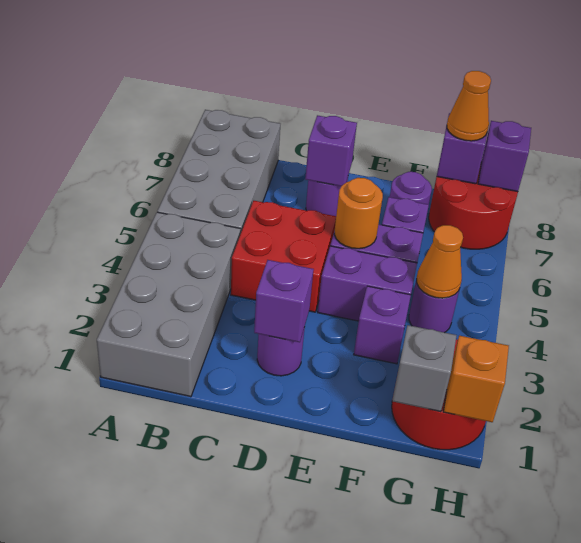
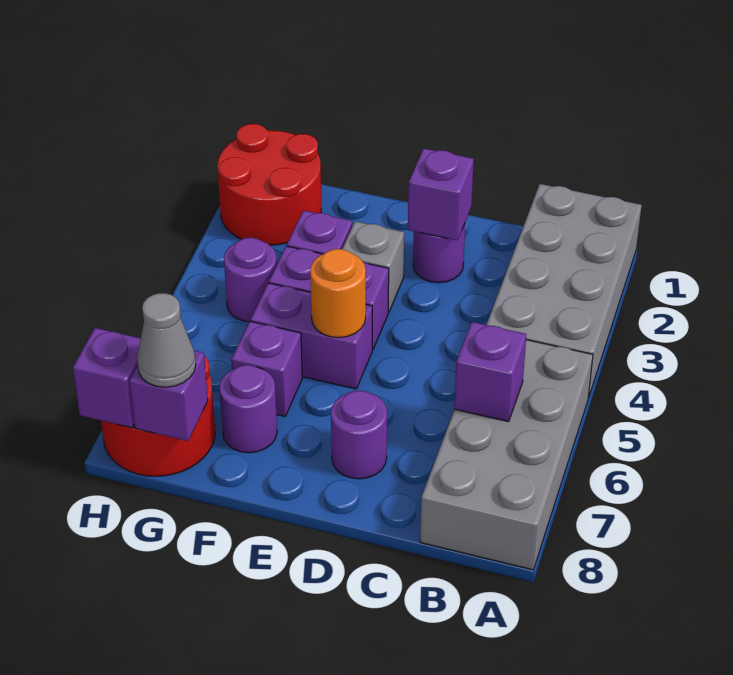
red 2x2 brick [231,201,336,312] -> none
purple 1x1 brick [305,115,357,186] -> purple 1x1 brick moved to [454,322,526,422]
grey 1x1 brick [392,325,457,412] -> grey 1x1 brick moved to [342,221,404,312]
orange 1x1 cone [416,225,463,298] -> none
orange 1x1 cone [447,71,491,141] -> grey 1x1 cone [137,293,196,387]
orange 1x1 brick [444,336,509,422] -> none

